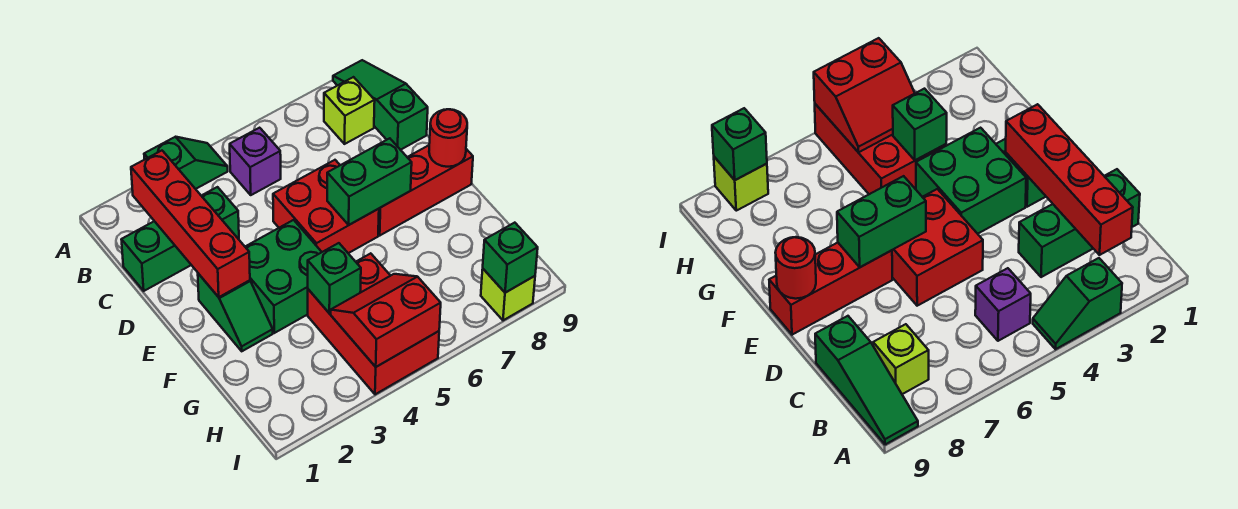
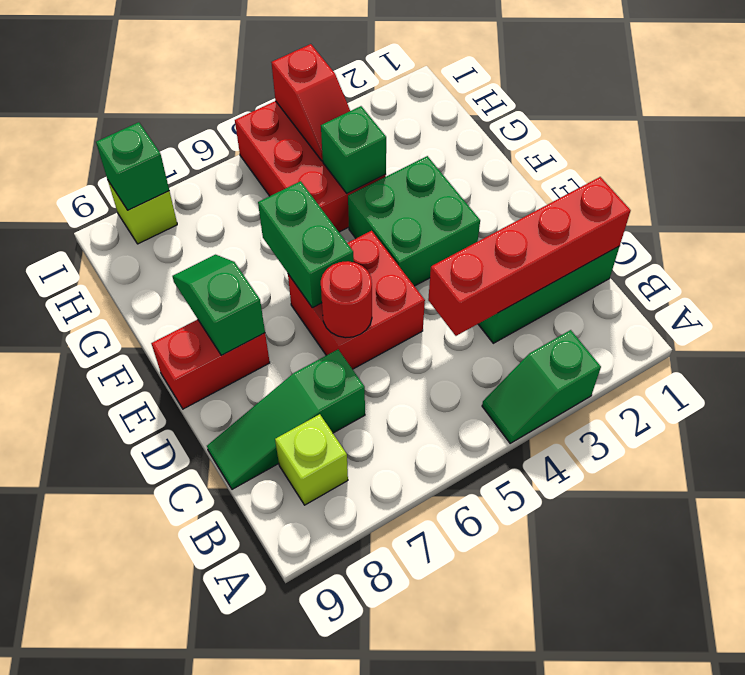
green 1x3 slope [333,60,428,150] -> green 1x3 slope turned to [207,349,365,489]
red 1x4 brick [131,151,250,297] -> red 1x4 brick turned to [428,177,631,336]
purple 1x1 brick [230,128,281,195] -> none
green 1x2 slope [198,274,273,351] -> green 1x2 slope moved to [172,255,265,355]
green 1x2 brick [327,138,412,225] -> green 1x2 brick turned to [258,181,354,308]
red 1x3 brick [378,145,473,235] -> red 1x2 brick [151,320,270,409]
red 1x1 round brick [429,109,467,167] -> red 1x1 round brick moved to [321,261,372,338]
red 2x2 slope [331,274,441,367] -> red 1x2 slope [271,44,350,161]

